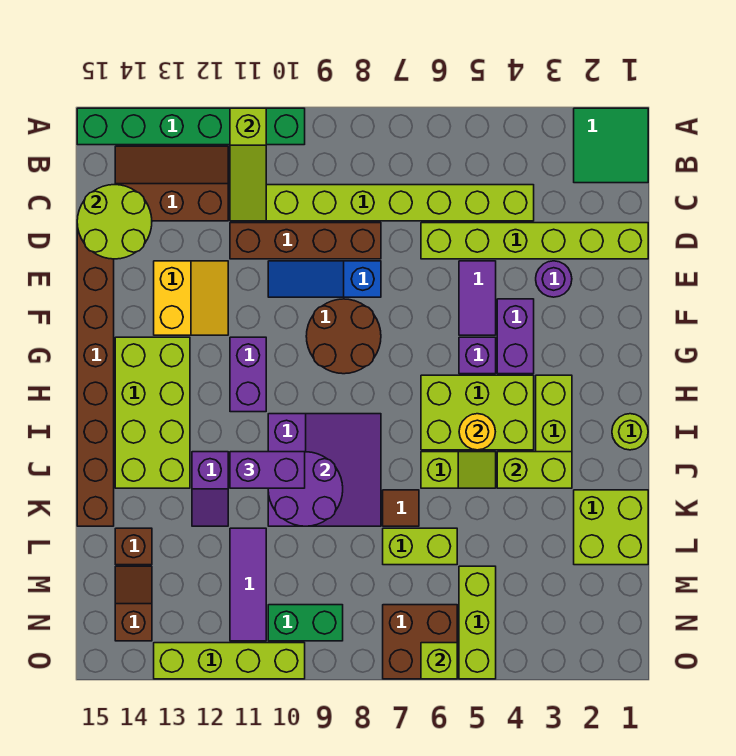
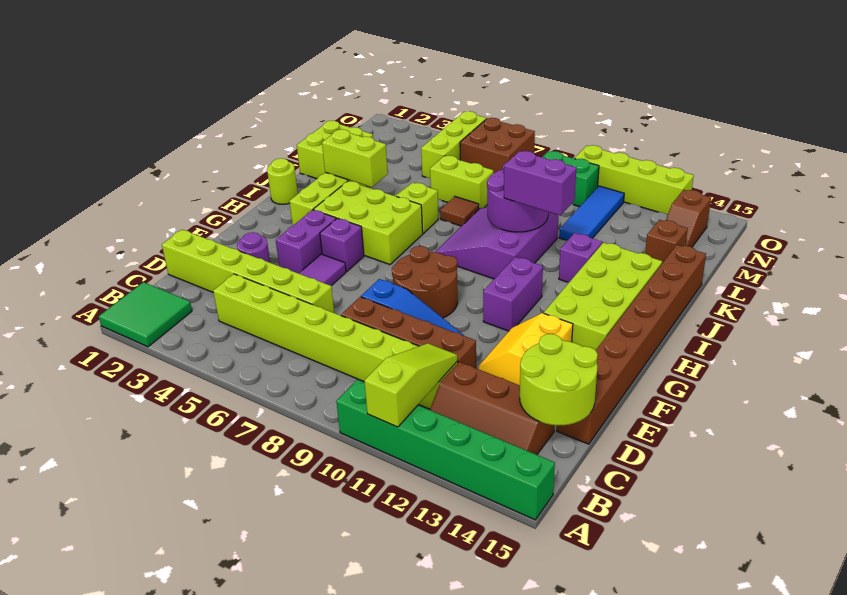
yellow 1x1 round brick [459,414,495,450] -> none
purple 1x3 tile [230,528,266,641] -> blue 1x3 tile [559,186,624,241]
lime 1x1 brick [421,643,457,679] -> none

